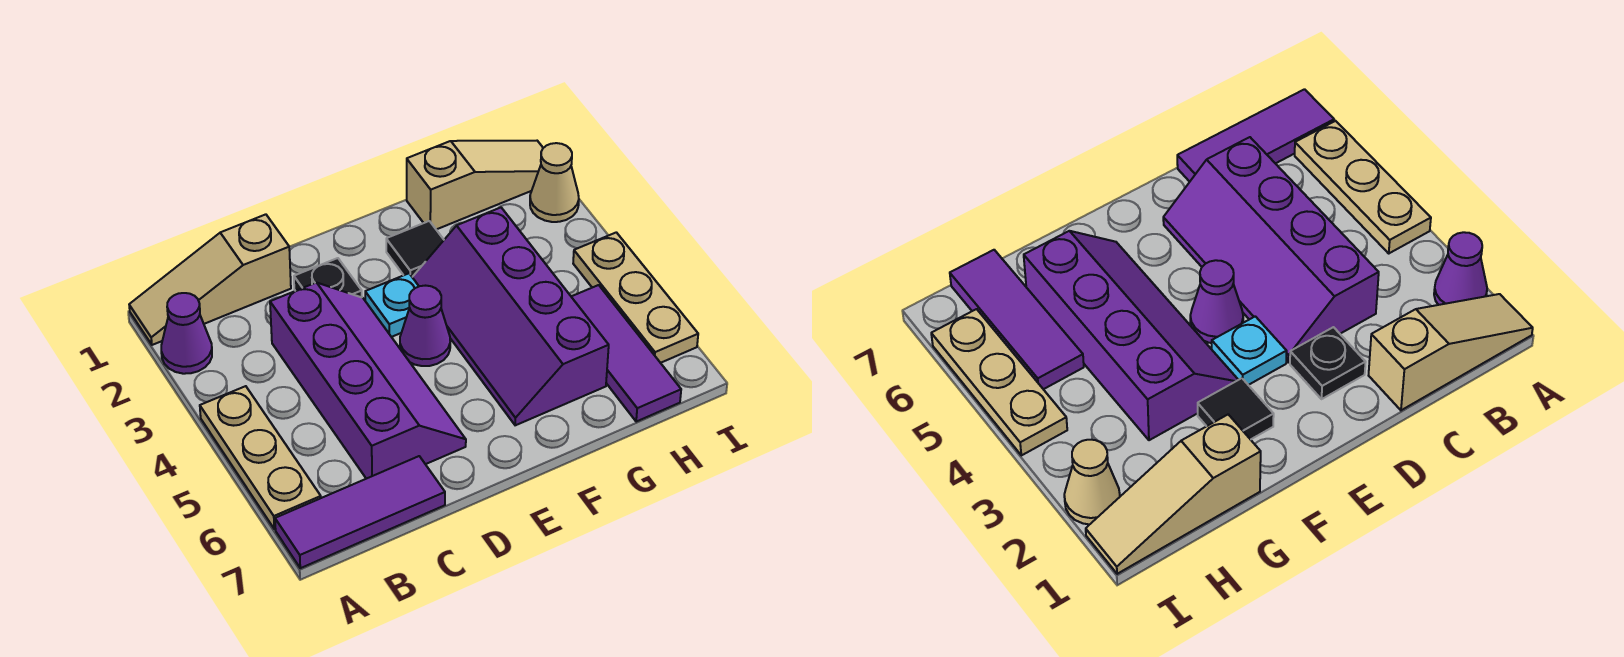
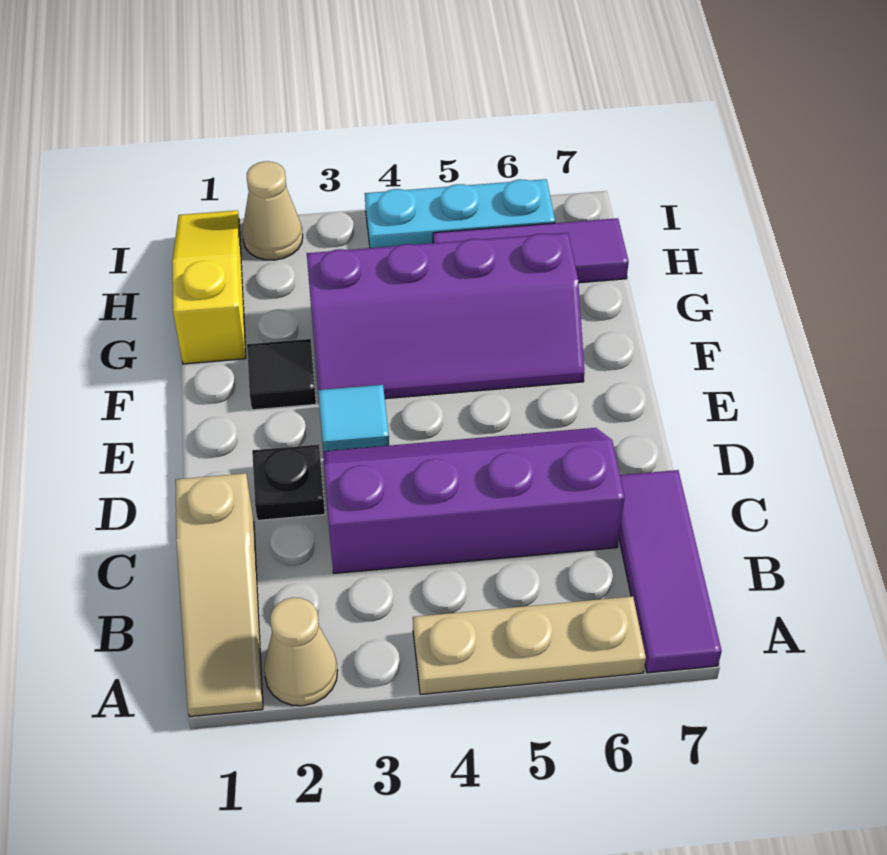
purple 1x1 cone [161,293,212,374] -> tan 1x1 cone [264,597,337,706]
cyan 1x1 plate [365,273,419,337] -> cyan 1x1 tile [318,385,389,451]
purple 1x1 cone [400,286,450,366] -> none
tan 1x3 slope [407,141,543,230] -> yellow 1x3 slope [172,210,246,364]
tan 1x3 plate [573,232,698,363] -> cyan 1x3 plate [365,179,555,248]

